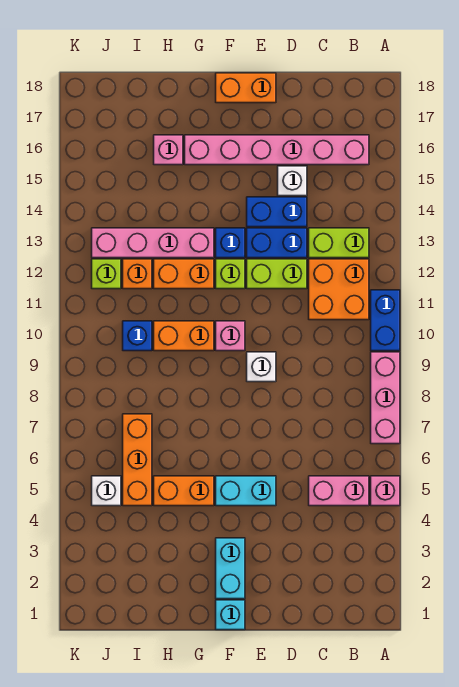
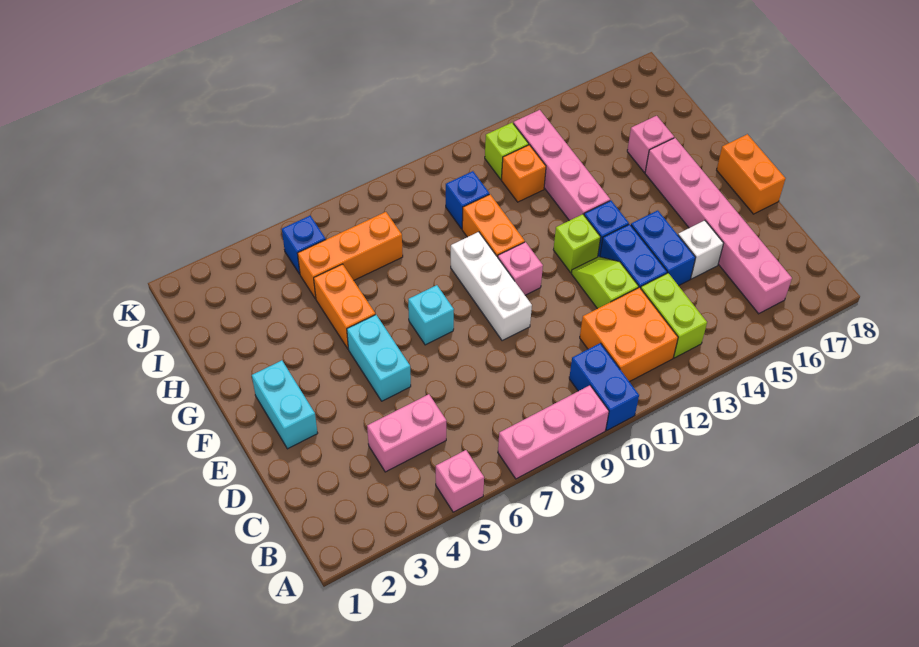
blue 1x2 brick [371,290,400,351] -> blue 1x2 brick turned to [569,343,639,430]
pink 1x2 brick [309,476,369,506] -> pink 1x2 brick turned to [367,394,447,472]
lime 1x2 brick [247,259,307,289] -> lime 1x2 slope [571,257,639,309]
white 1x1 brick [247,352,276,382] -> white 1x3 brick [451,232,532,341]
cyan 1x1 brick [216,600,245,630] -> cyan 1x1 brick moved to [408,285,454,345]
cyan 1x2 brick [216,538,245,599] -> cyan 1x2 brick turned to [252,360,318,449]
orange 1x2 brick [154,259,214,289] -> none
white 1x1 brick [92,476,121,506] -> blue 1x1 brick [282,216,326,274]

